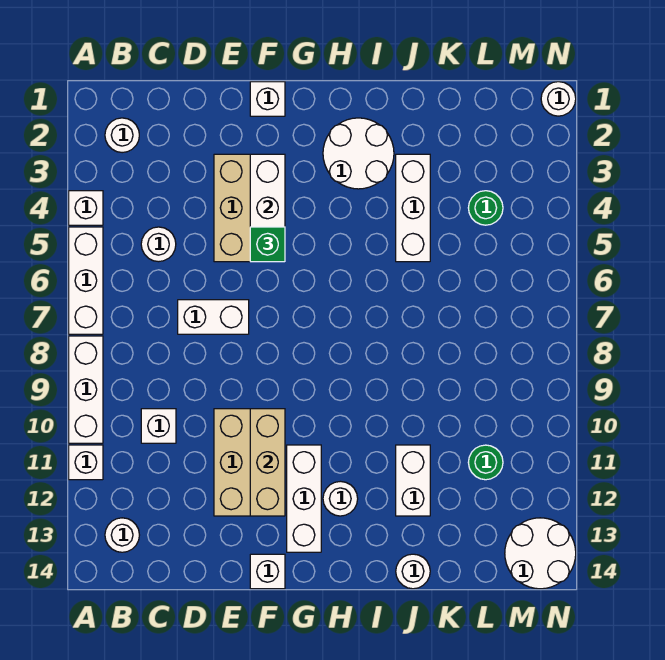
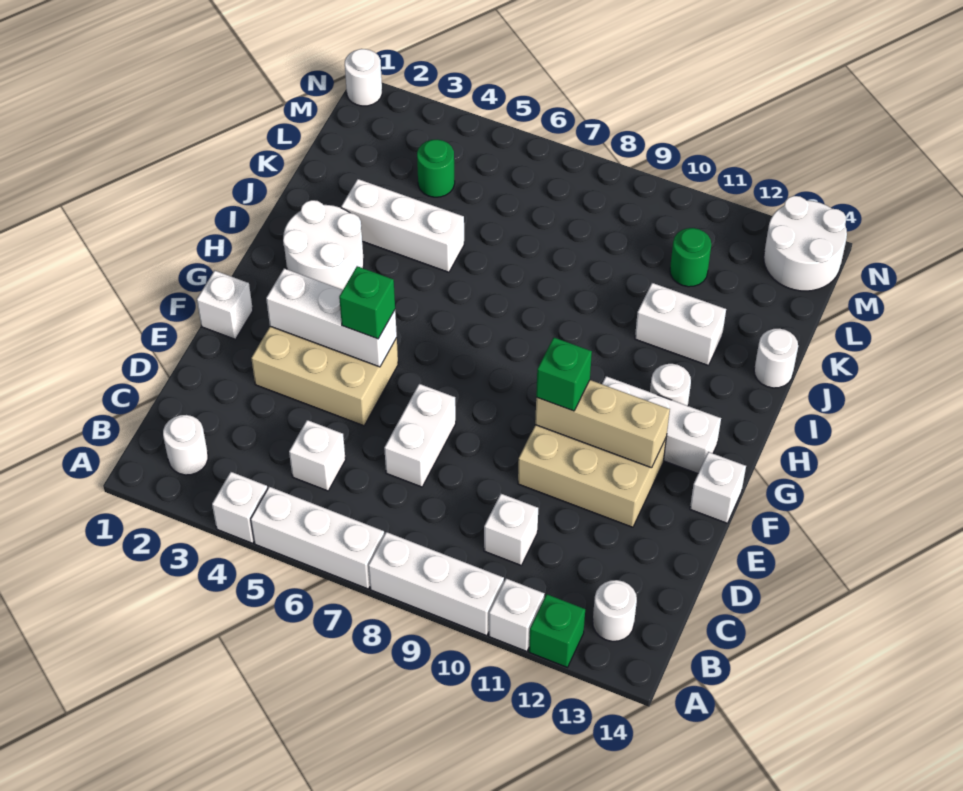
none -> green 1x1 brick [529,594,585,667]
white 1x1 round brick [141,227,176,262] -> white 1x1 brick [289,420,346,491]
none -> green 1x1 brick [536,338,592,411]

